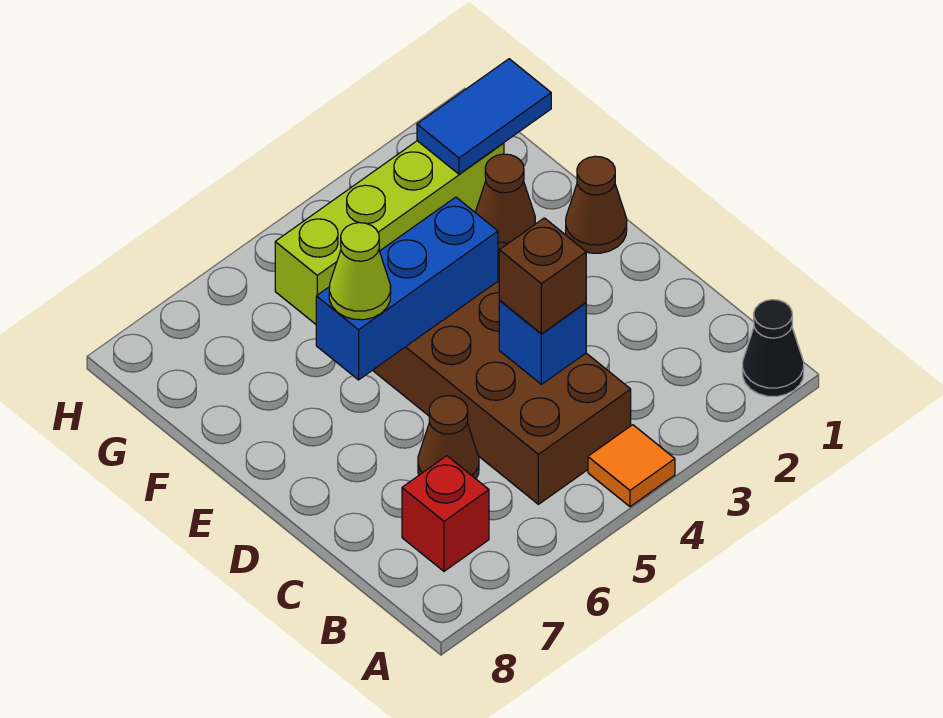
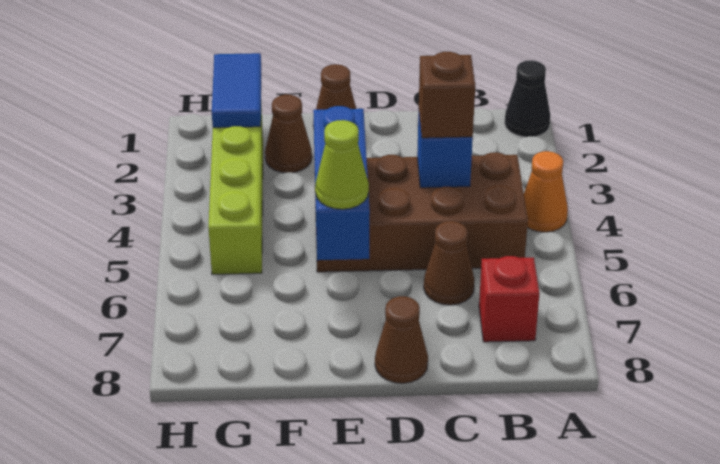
orange 1x1 tile [588,425,675,507] -> orange 1x1 cone [524,151,568,232]
none -> brown 1x1 cone [375,296,428,383]

